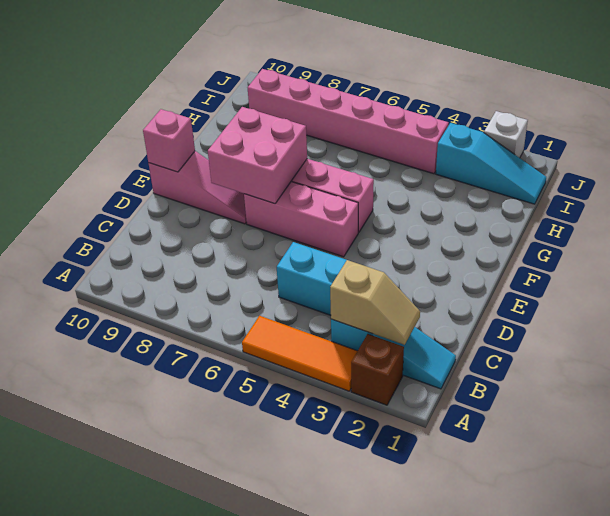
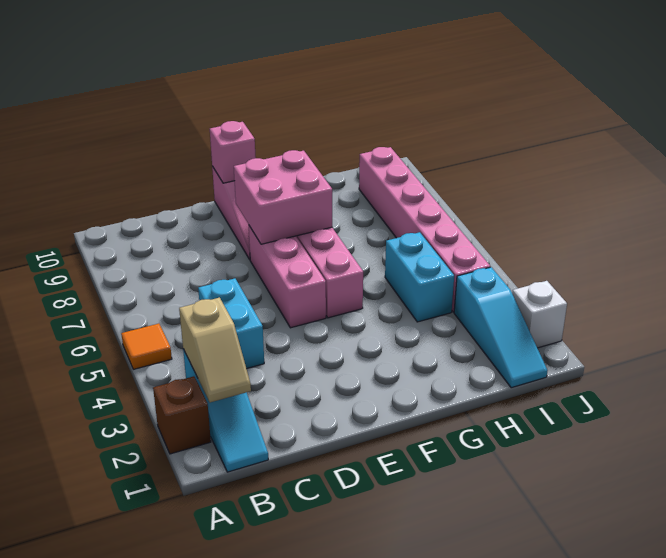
orange 1x3 tile [242,316,357,391] -> orange 1x1 tile [121,324,172,369]
none -> cyan 1x2 brick [385,232,454,322]

